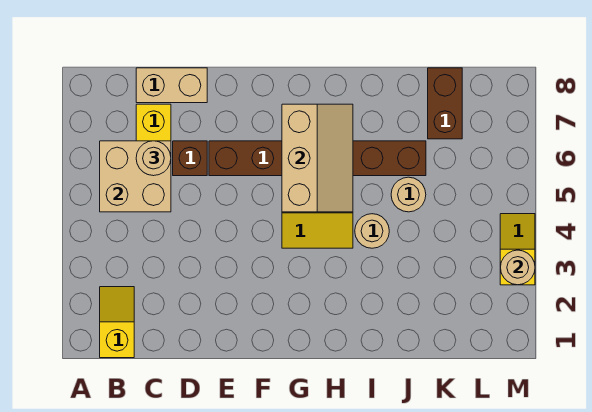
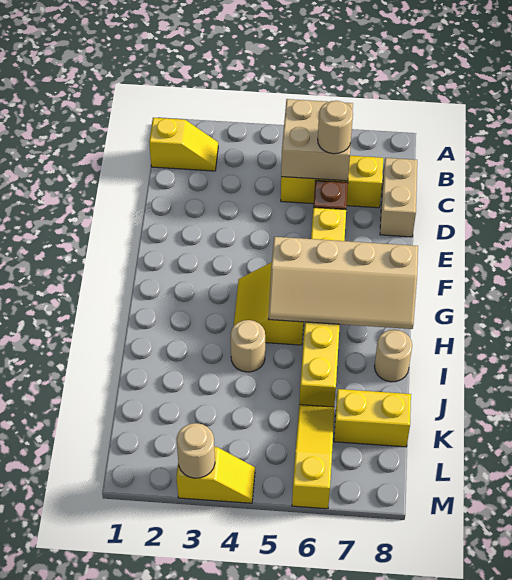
brown 1x6 brick [209,141,426,176] -> yellow 1x6 brick [299,207,346,407]
tan 2x3 slope [282,104,353,212] -> tan 2x4 slope [268,237,418,329]
tan 1x1 round brick [391,177,426,212] -> tan 1x1 round brick moved to [375,330,412,382]
none -> yellow 1x3 slope [292,405,334,509]
brown 1x2 brick [428,68,462,139] -> yellow 1x2 brick [334,389,411,447]

